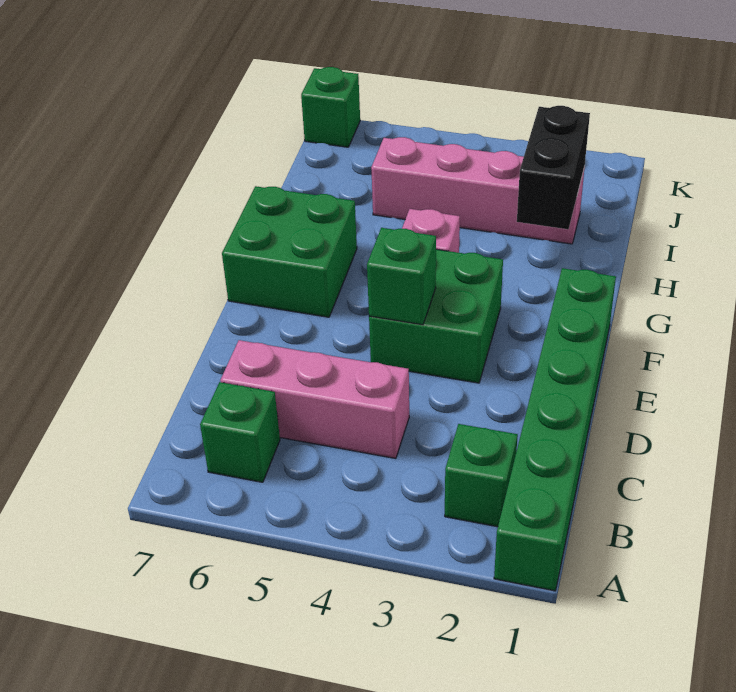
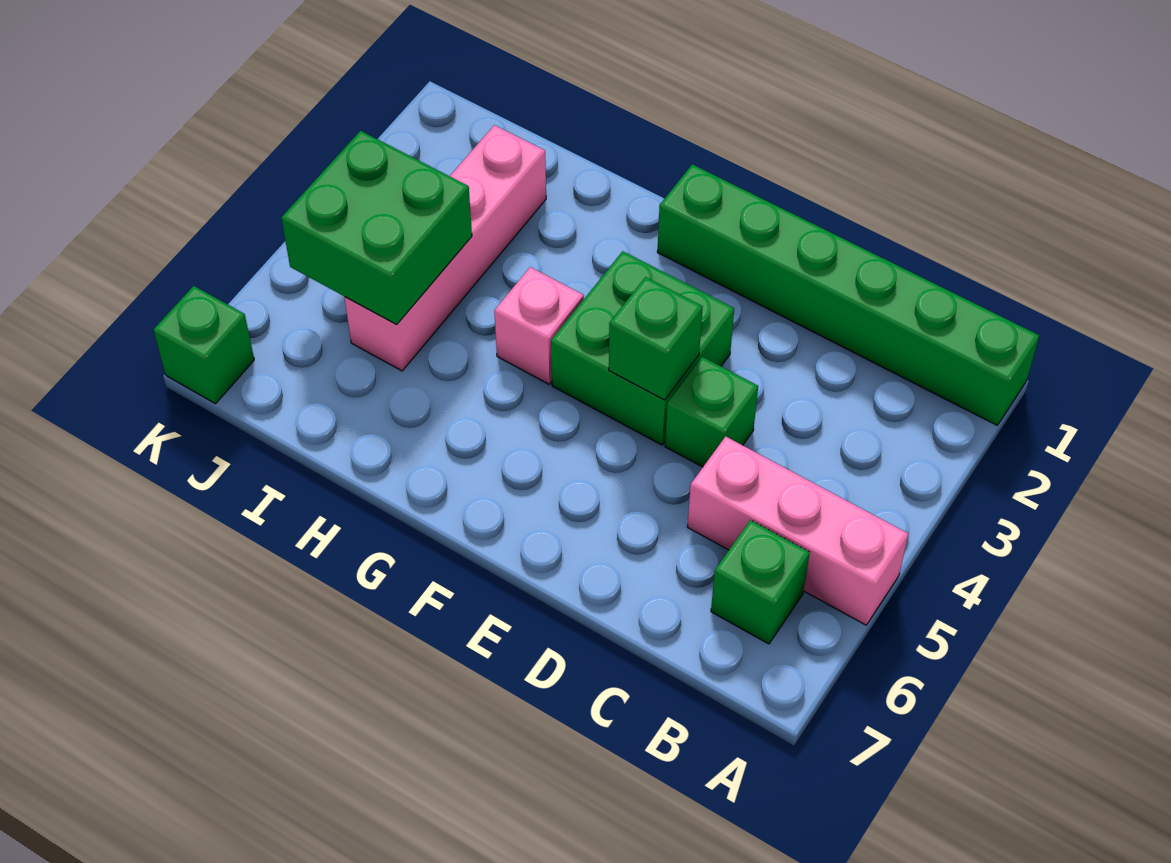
green 1x1 brick [445,424,518,527] -> green 1x1 brick moved to [665,357,758,467]
pink 1x3 brick [220,340,409,459] -> pink 1x3 brick turned to [688,436,909,625]
green 2x2 brick [222,186,357,317] -> green 2x2 brick moved to [281,131,472,324]
black 1x2 brick [517,106,590,229] -> none

